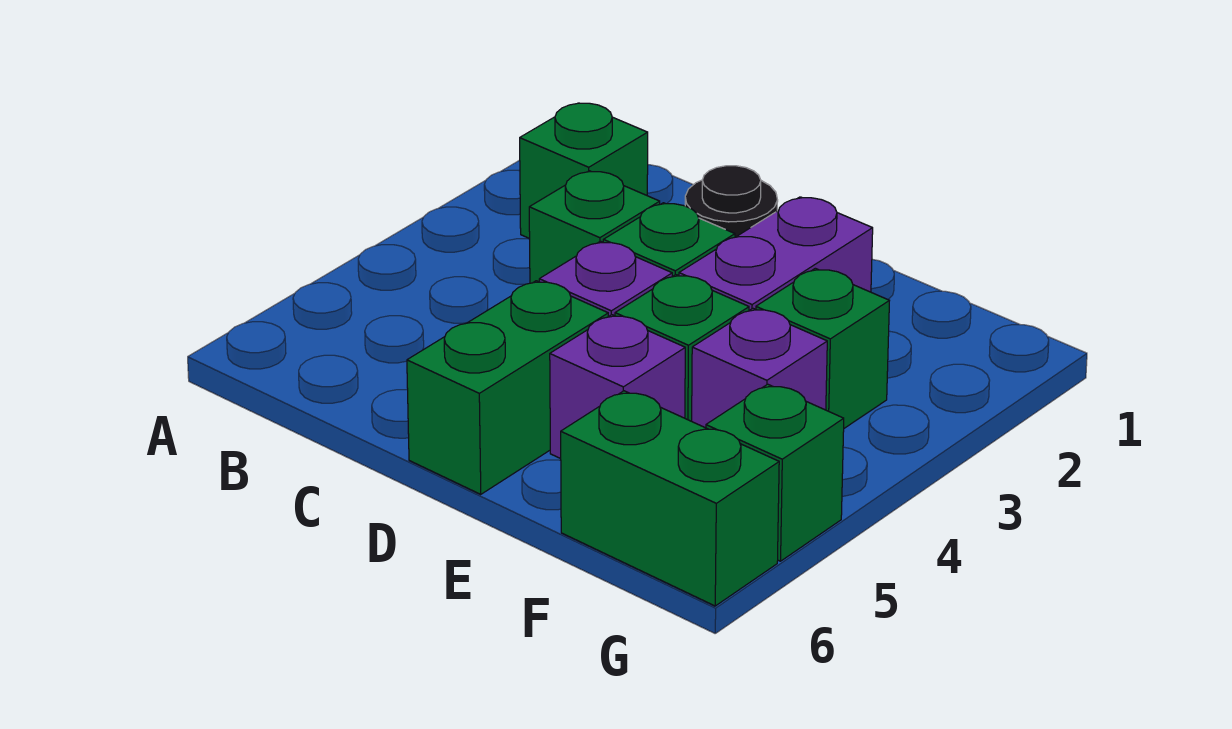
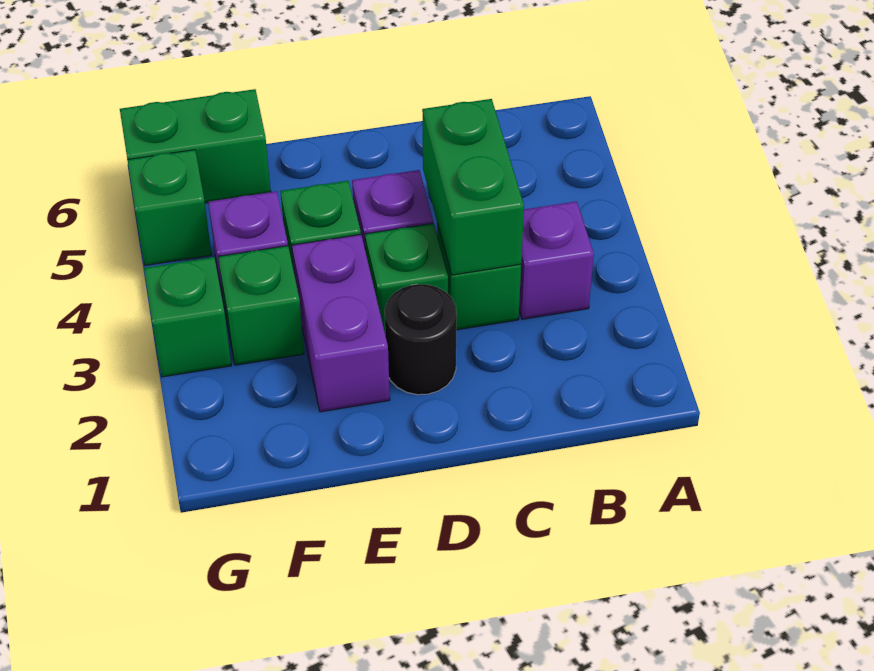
green 1x1 brick [520,103,648,239] -> green 1x1 brick moved to [144,257,231,377]
green 1x2 brick [407,281,608,494] -> green 1x2 brick moved to [422,99,524,275]
purple 1x1 brick [550,315,685,459] -> purple 1x1 brick moved to [519,201,594,319]

